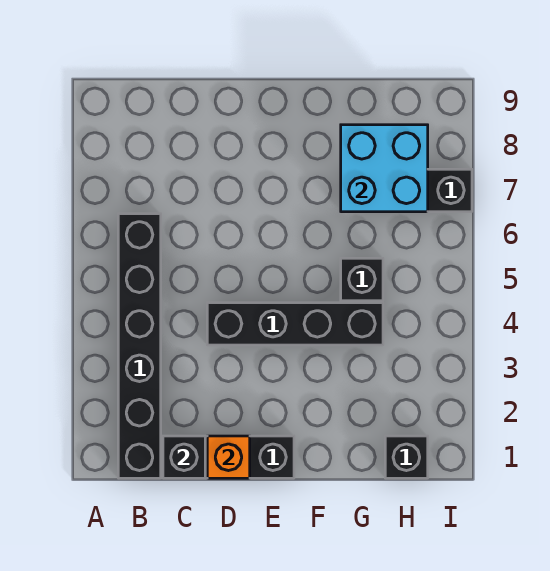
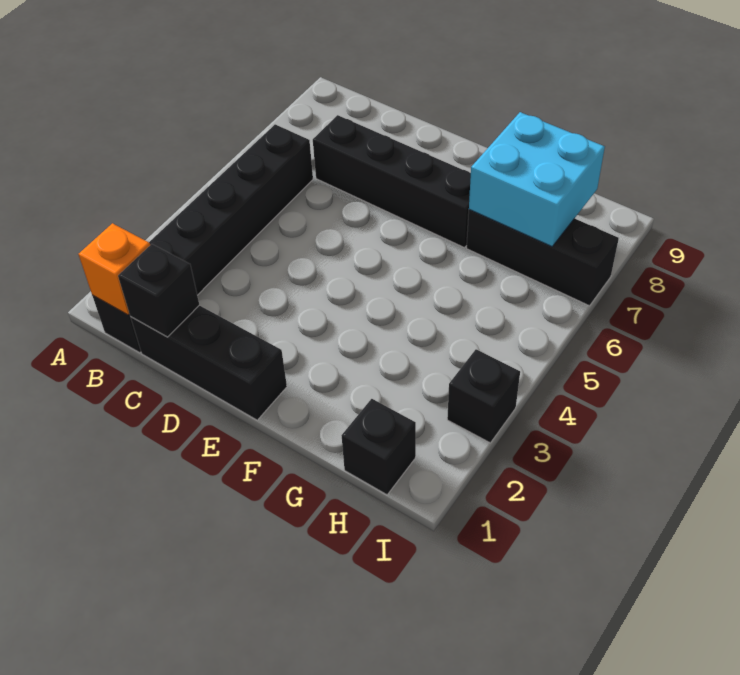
orange 1x1 brick [207,436,250,478] -> orange 1x1 brick moved to [78,223,150,315]
black 1x4 brick [207,303,383,345] -> black 1x4 brick moved to [313,115,471,248]
black 1x1 brick [341,258,383,301] -> black 1x1 brick moved to [447,349,520,443]

